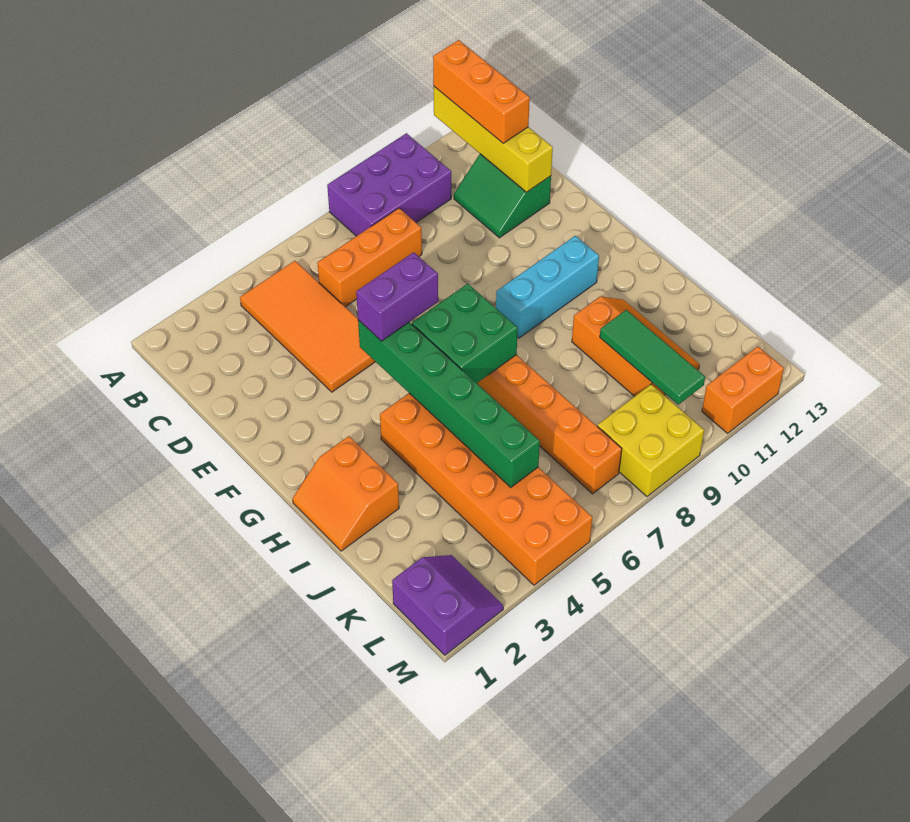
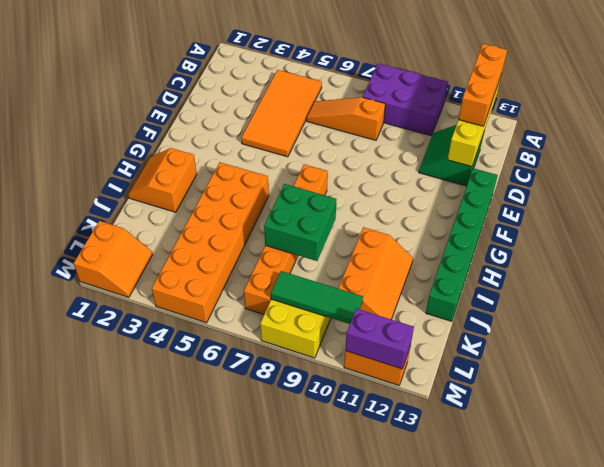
orange 1x3 brick [317,208,422,307] -> orange 1x3 slope [307,97,385,140]
green 1x6 brick [358,320,540,487] -> green 1x6 brick moved to [426,168,498,321]
purple 1x2 brick [356,252,438,341] -> purple 1x2 brick moved to [345,309,414,369]
green 2x2 brick [412,284,518,383] -> green 2x2 brick moved to [264,184,336,261]
cyan 1x3 brick [496,236,599,338] -> none
green 1x3 tile [600,310,705,405] -> green 1x3 tile turned to [271,271,363,324]
purple 2x2 slope [392,555,503,655] -> orange 2x2 slope [74,221,153,297]

